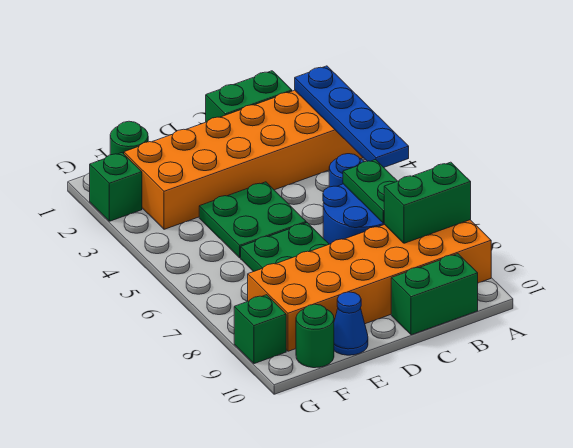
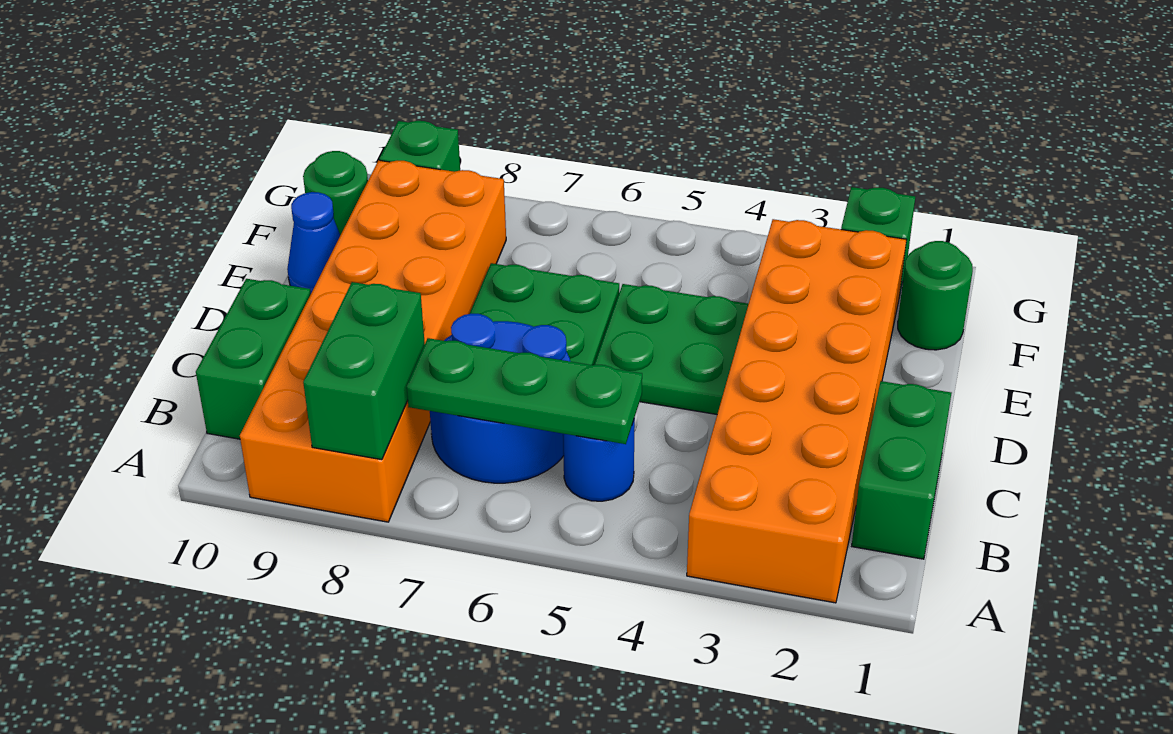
blue 1x4 plate [295,66,409,167] -> none
green 1x2 plate [343,160,397,223] -> green 1x3 plate [407,338,642,444]

